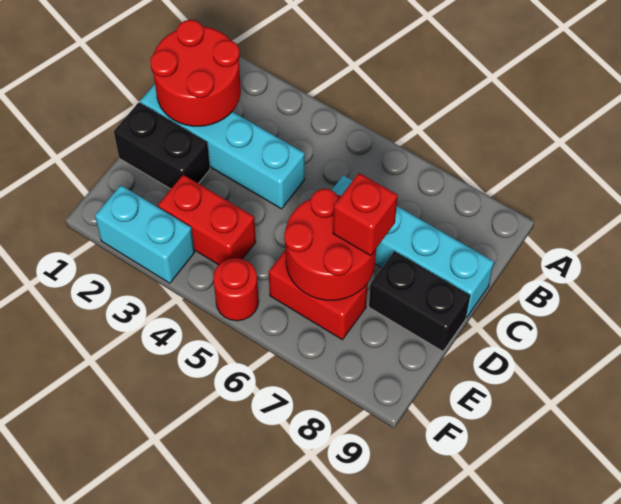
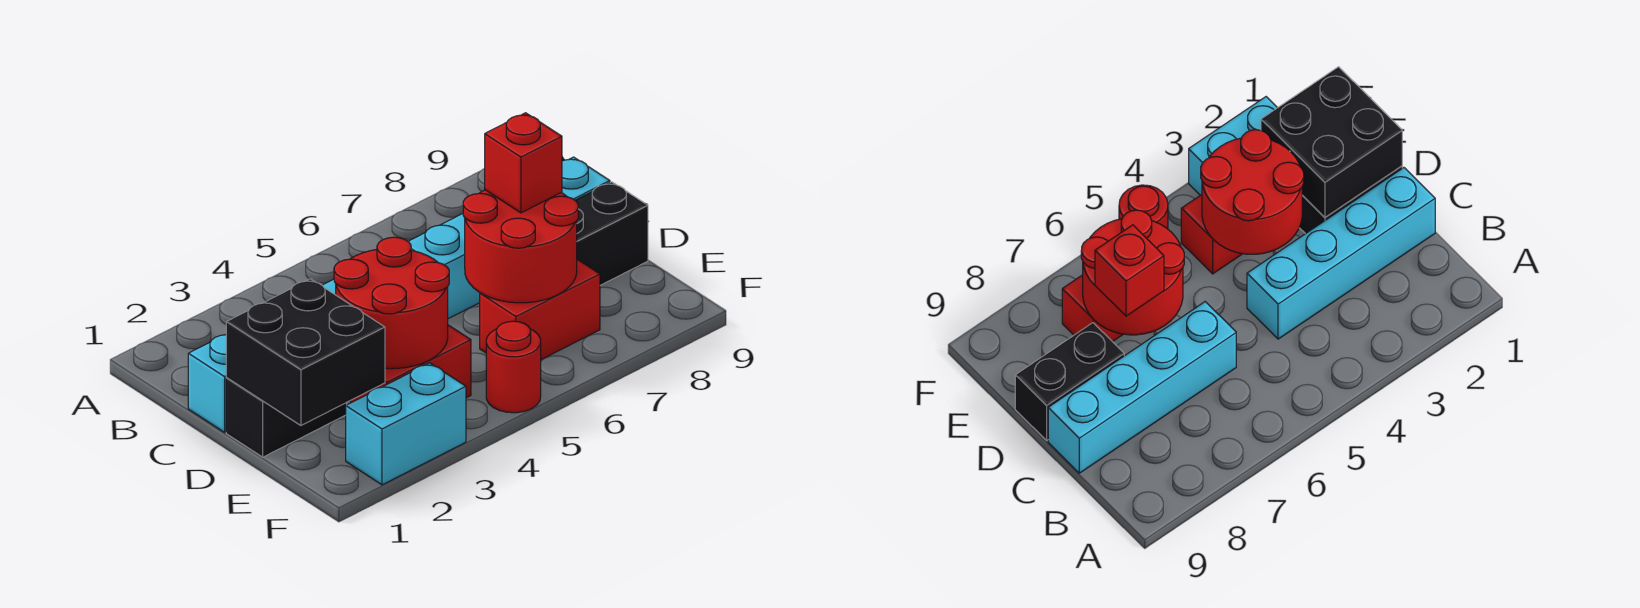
red 2x2 round brick [150,20,241,126] -> red 2x2 round brick moved to [334,237,449,369]
none -> black 2x2 brick [226,279,385,425]

